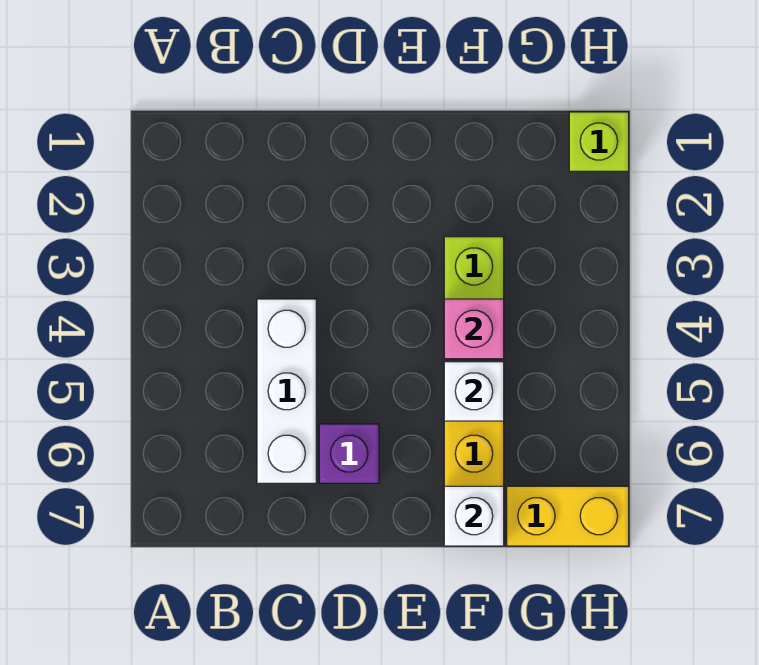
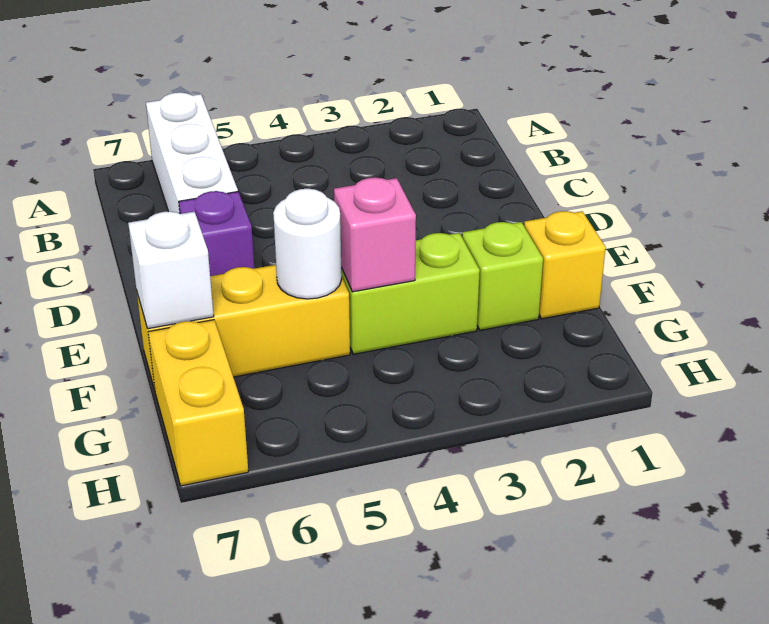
white 1x3 brick [257,299,316,483] -> white 1x3 brick turned to [146,92,238,213]
none -> yellow 1x1 brick [524,211,606,319]
white 1x1 brick [444,362,504,421] -> white 1x1 round brick [273,189,342,299]
lime 1x1 brick [569,112,629,171] -> lime 1x1 brick moved to [462,222,543,330]

